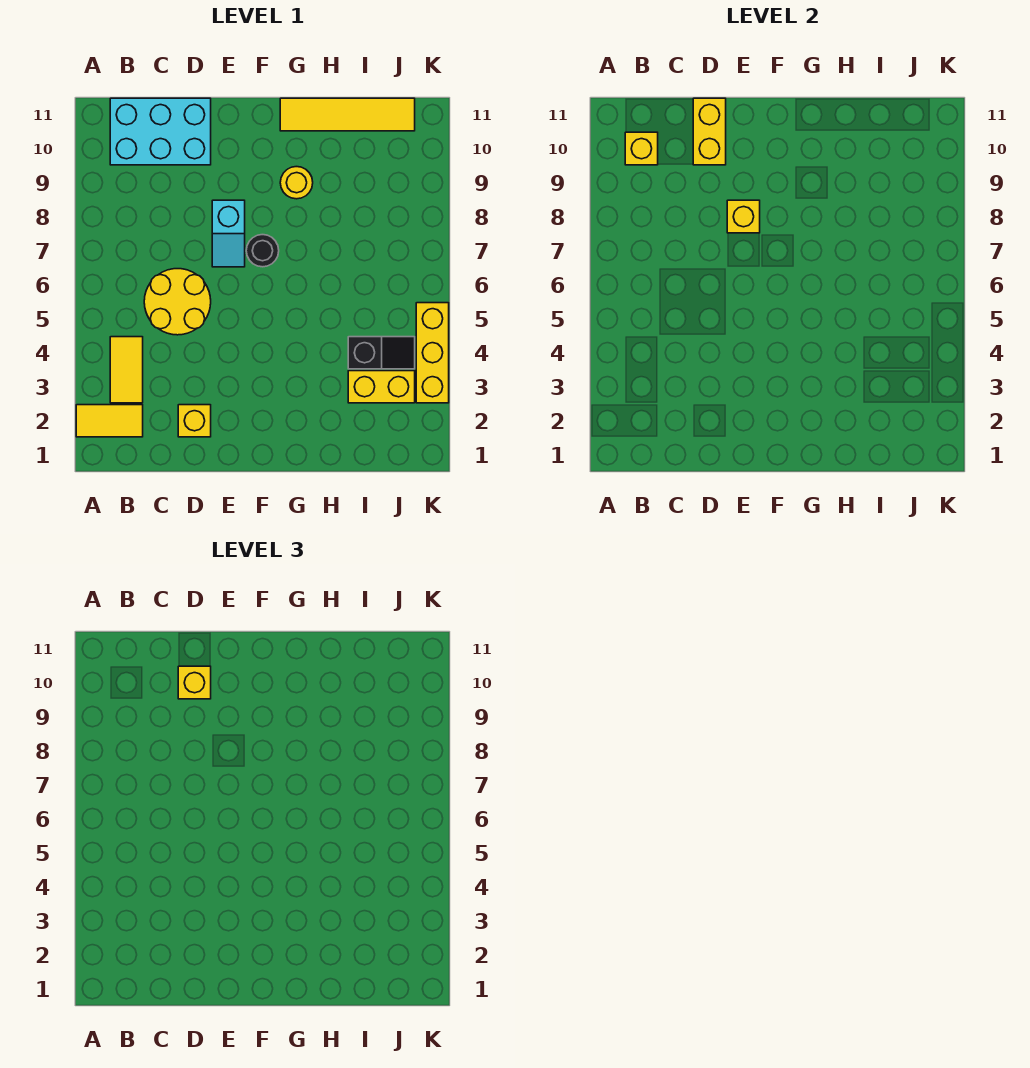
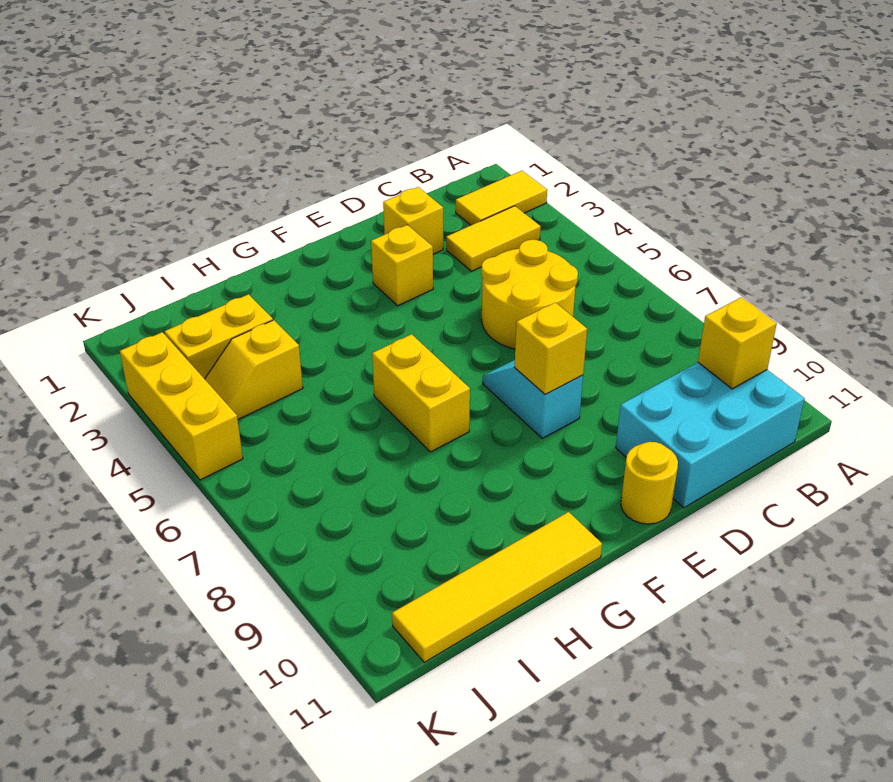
yellow 1x2 tile [110,337,143,403] -> yellow 1x2 tile turned to [446,206,541,271]
yellow 1x2 brick [693,98,726,165] -> yellow 1x2 brick moved to [372,334,470,452]
yellow 1x1 brick [178,666,211,699] -> yellow 1x1 brick moved to [371,225,433,306]
black 1x1 round brick [246,235,279,267] -> none
yellow 1x1 round brick [280,167,313,199] -> yellow 1x1 round brick moved to [621,442,678,524]
black 1x2 slope [348,337,415,369] -> yellow 1x2 slope [205,320,303,419]

